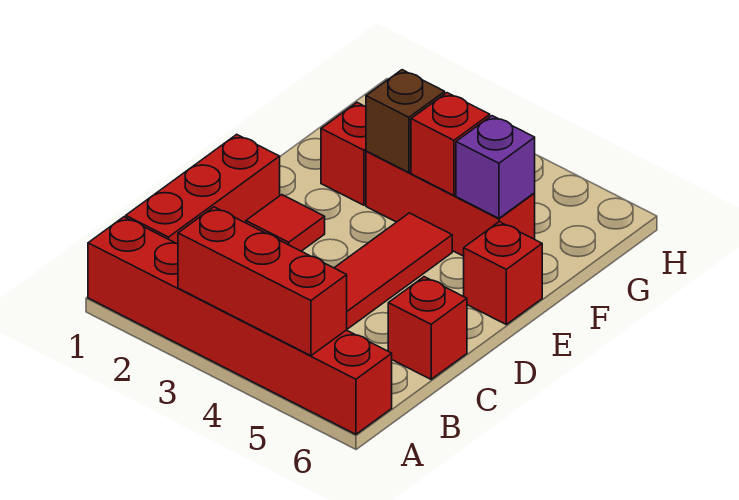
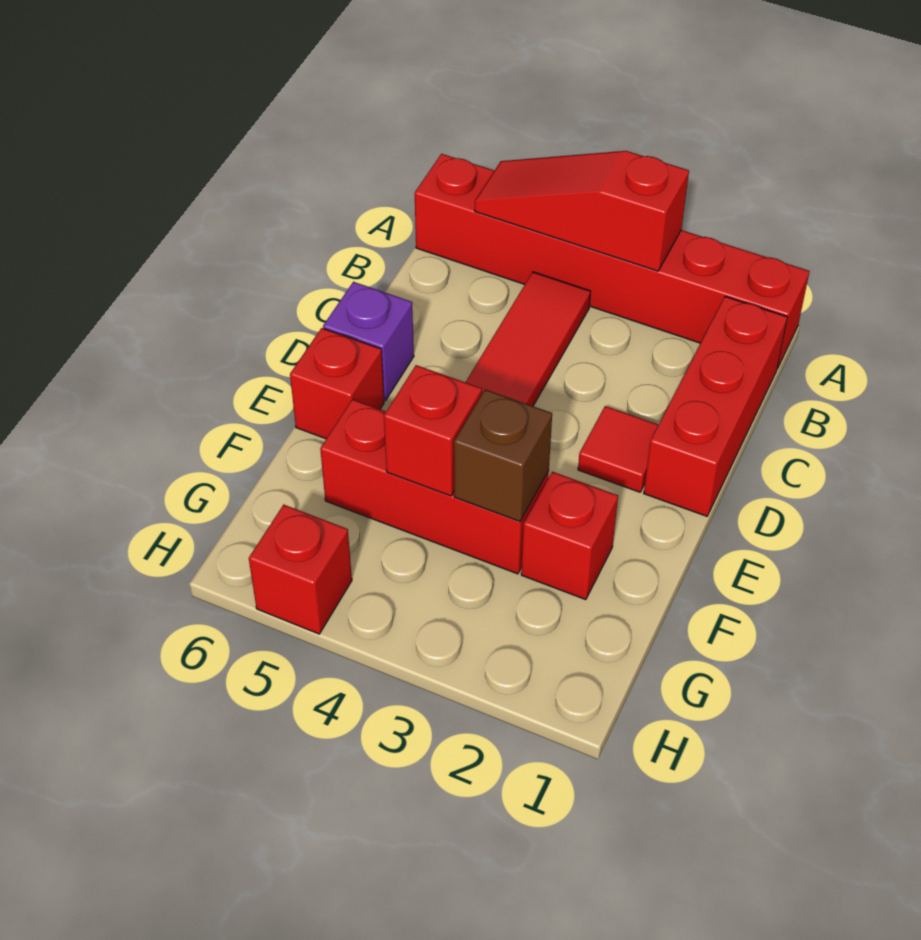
red 1x3 brick [178,207,347,356] -> red 1x3 slope [475,151,689,271]
red 1x1 brick [388,277,467,379] -> red 1x1 brick moved to [249,505,352,634]
purple 1x1 brick [456,116,535,218] -> purple 1x1 brick moved to [323,282,414,401]

